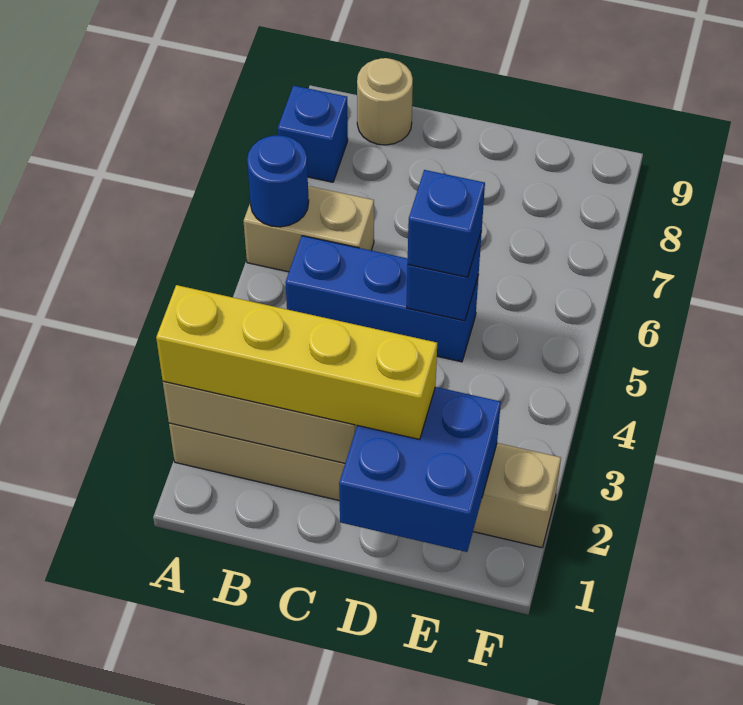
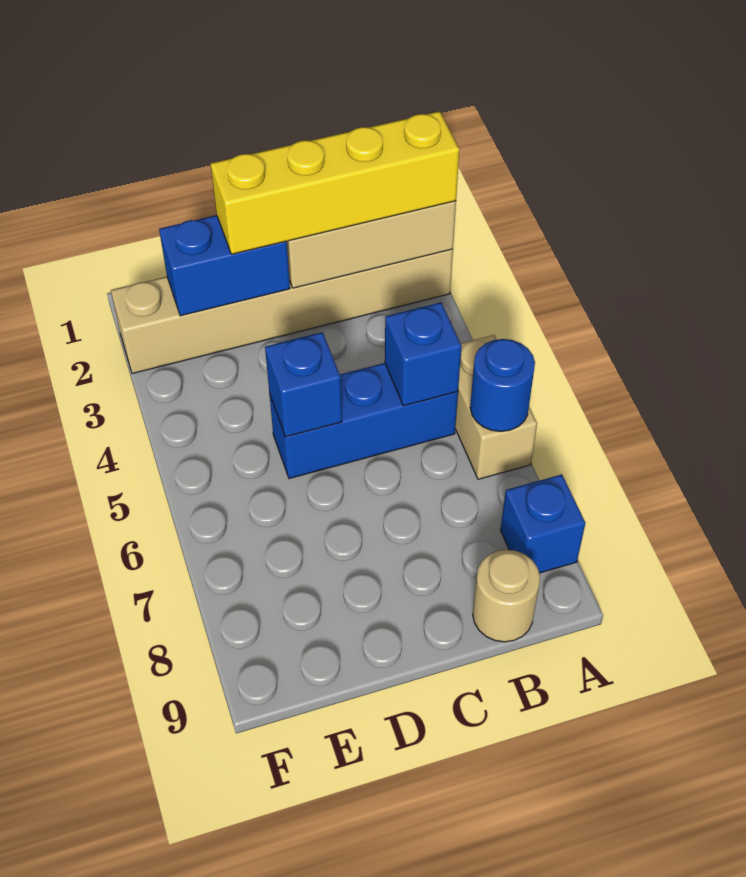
tan 1x2 brick [244,186,374,272] -> tan 1x2 brick turned to [455,335,537,479]
blue 2x2 brick [339,387,501,552] -> blue 1x2 brick [159,215,290,316]
blue 1x1 brick [408,170,485,277] -> blue 1x1 brick moved to [385,302,462,406]

